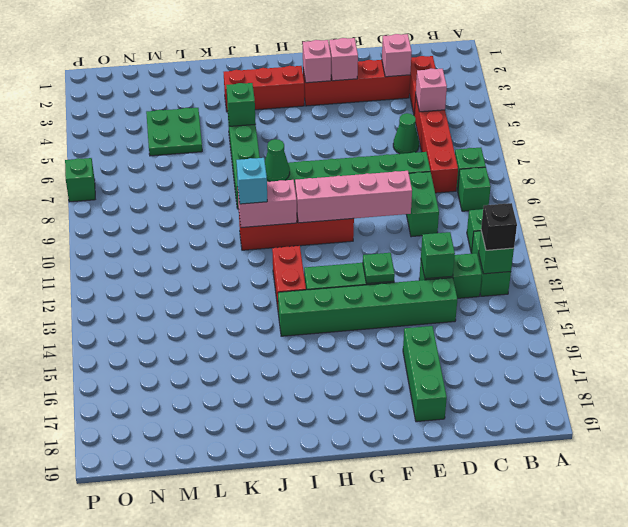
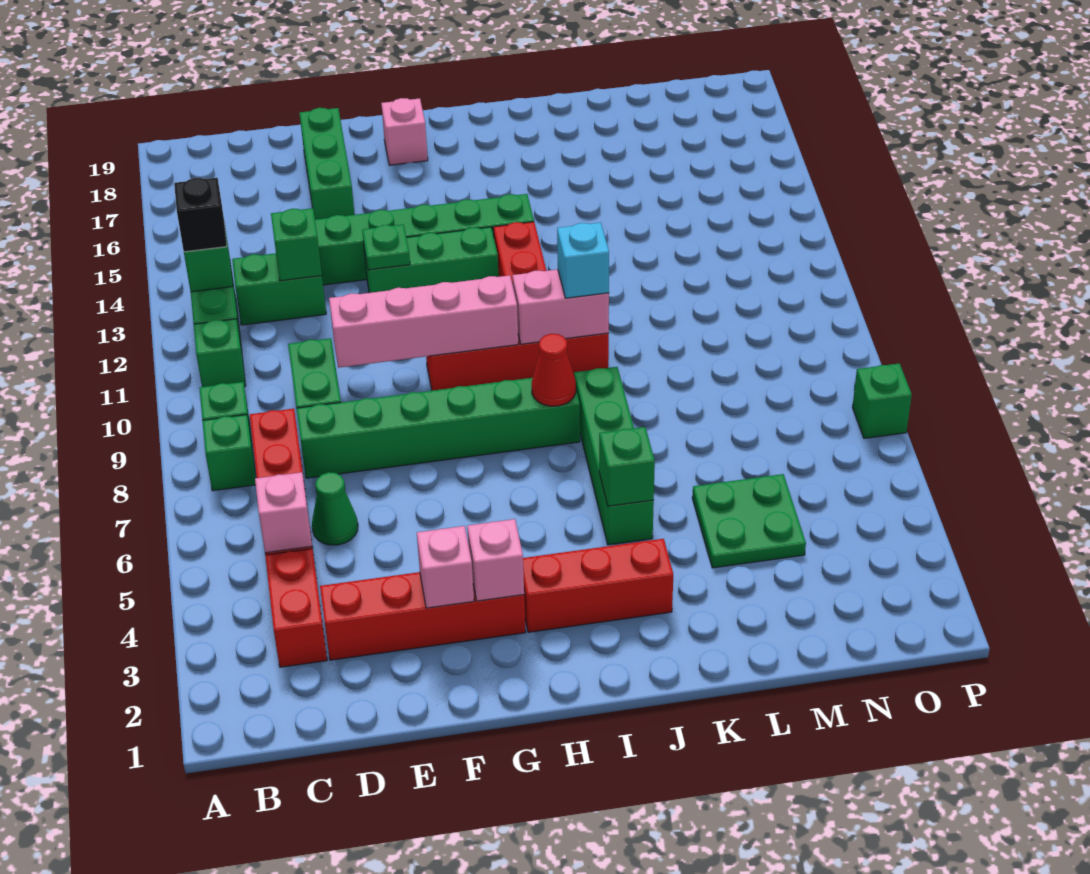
pink 1x1 brick [382,34,412,77] -> pink 1x1 brick moved to [381,98,428,165]
green 1x1 cone [265,139,290,182] -> red 1x1 cone [532,334,576,406]

